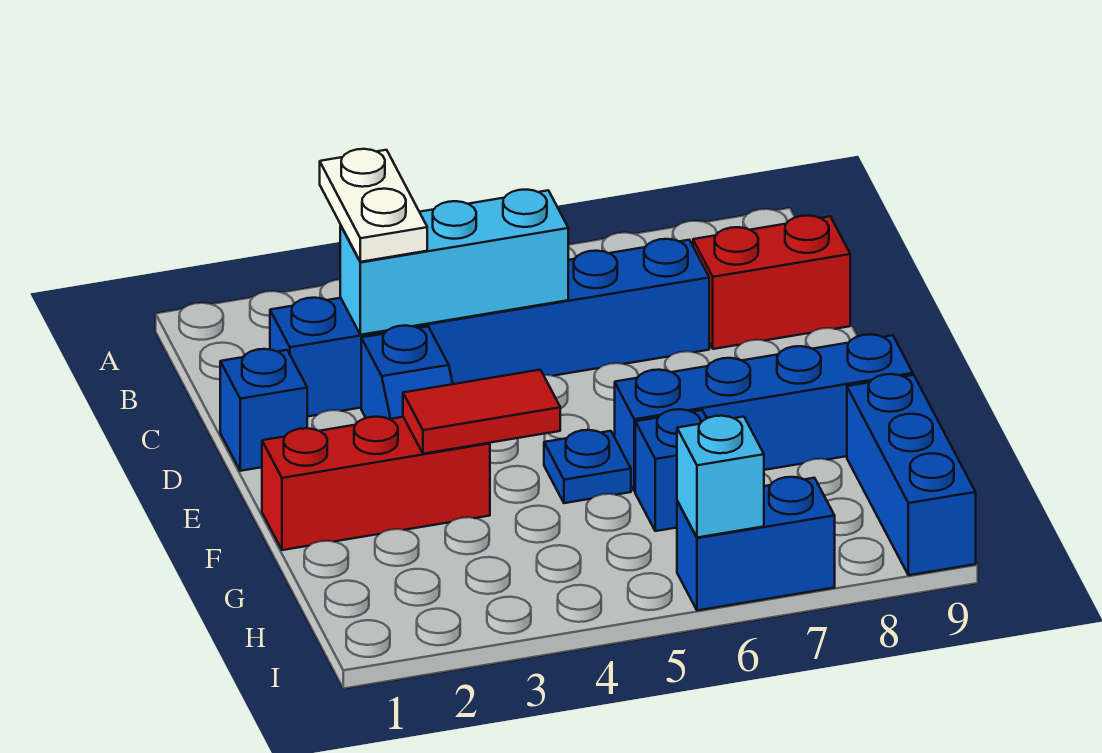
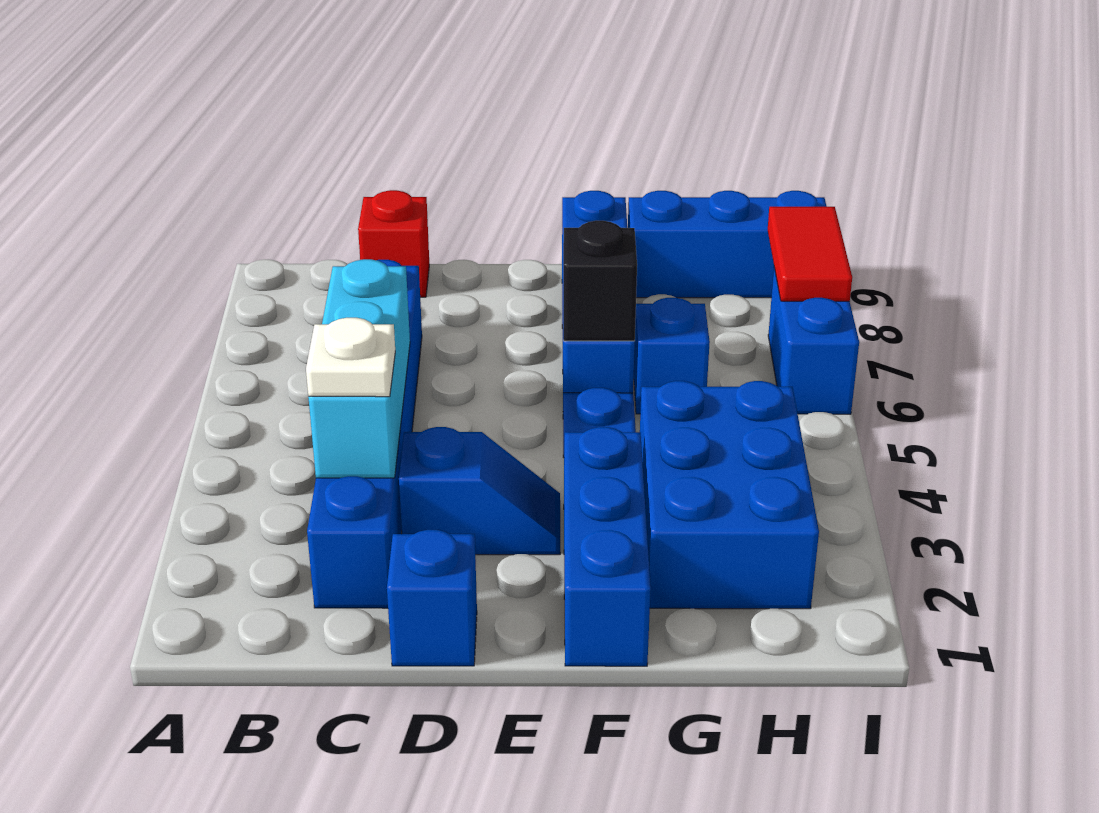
white 1x2 plate [320,149,427,262] -> white 1x1 plate [306,318,395,397]
red 1x2 brick [693,216,850,349] -> red 1x1 brick [358,190,429,297]
red 1x3 brick [262,417,490,550] -> blue 1x3 brick [564,427,651,666]
red 1x2 tile [403,370,560,454] -> red 1x2 tile moved to [768,207,852,301]
none -> black 1x1 brick [563,221,637,341]
none -> blue 2x3 brick [640,381,819,609]
cyan 1x1 brick [677,416,764,538] -> none

